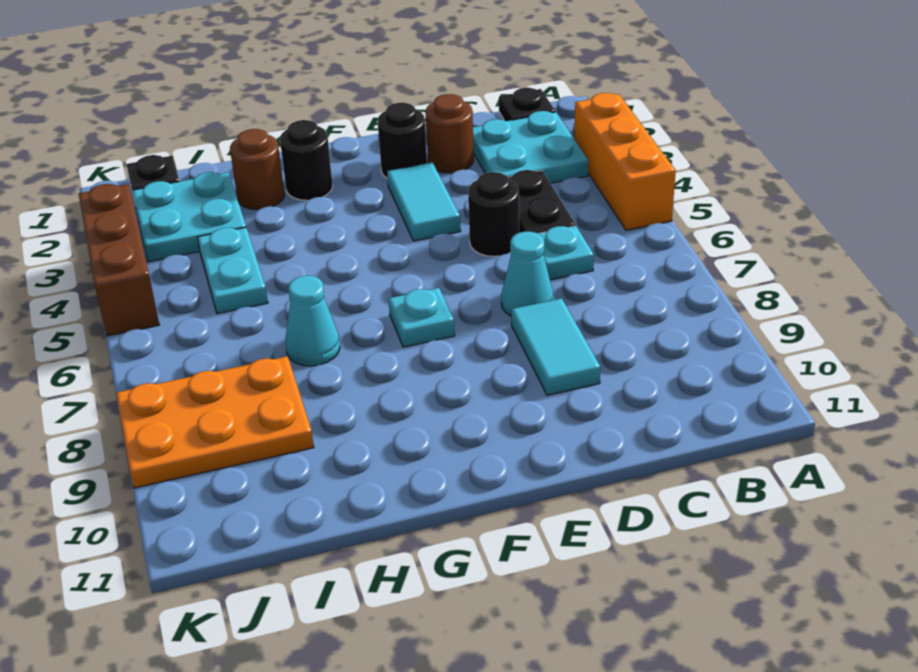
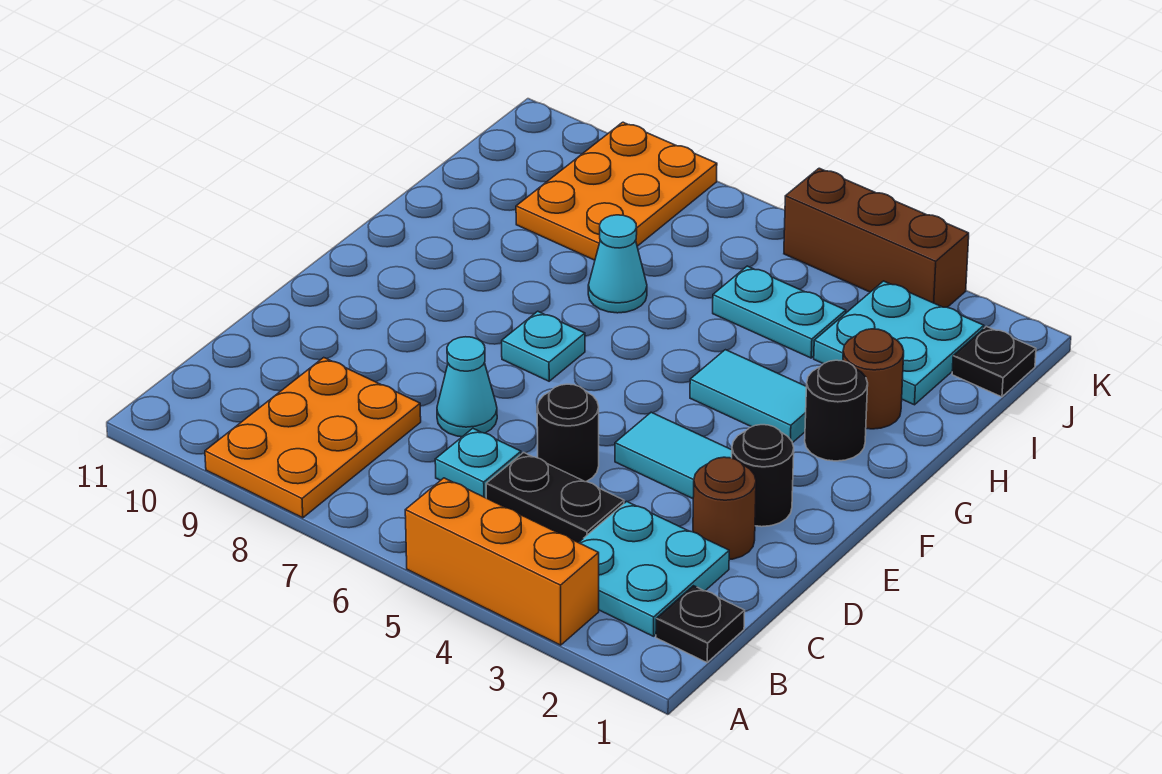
none -> orange 2x3 plate [205,358,421,518]
cyan 1x2 tile [511,298,600,395] -> cyan 1x2 tile moved to [690,350,806,443]

